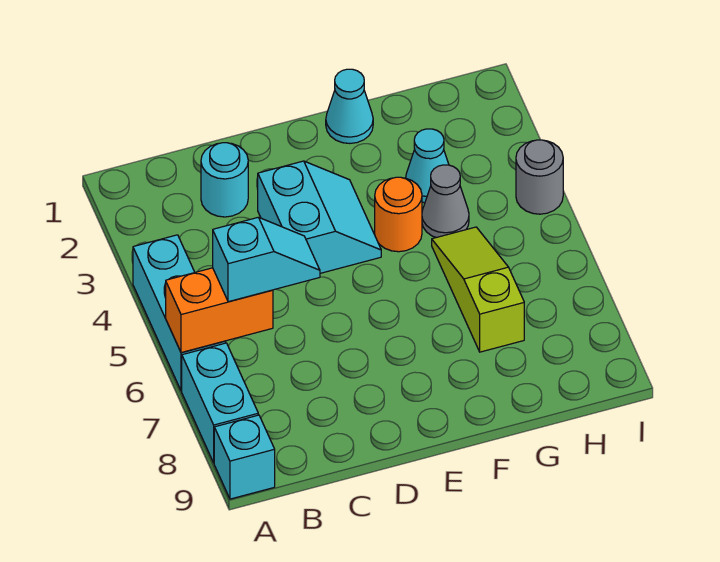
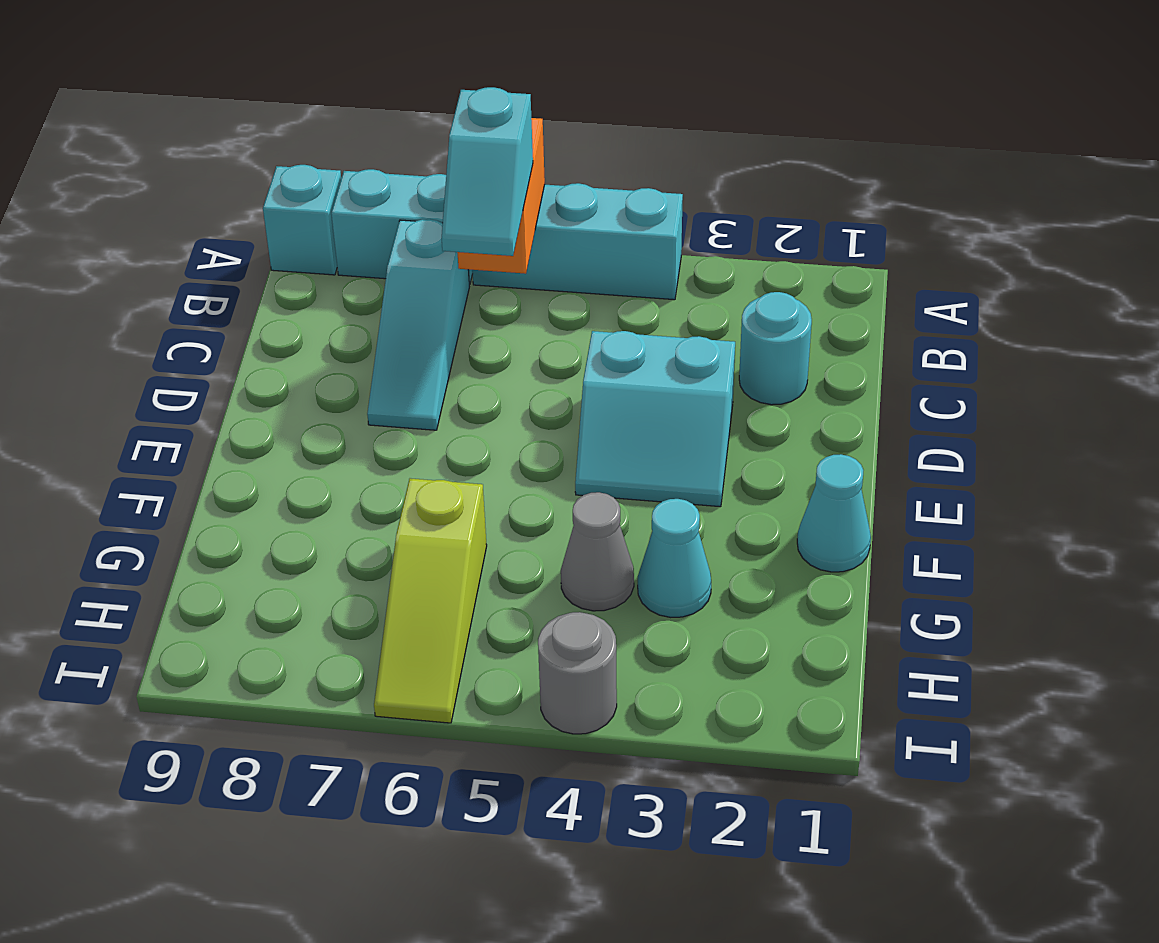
none -> cyan 1x3 slope [367,219,469,430]
orange 1x1 round brick [375,177,422,252] -> none
lime 1x3 slope [432,227,524,352] -> lime 1x3 slope turned to [374,478,487,723]

